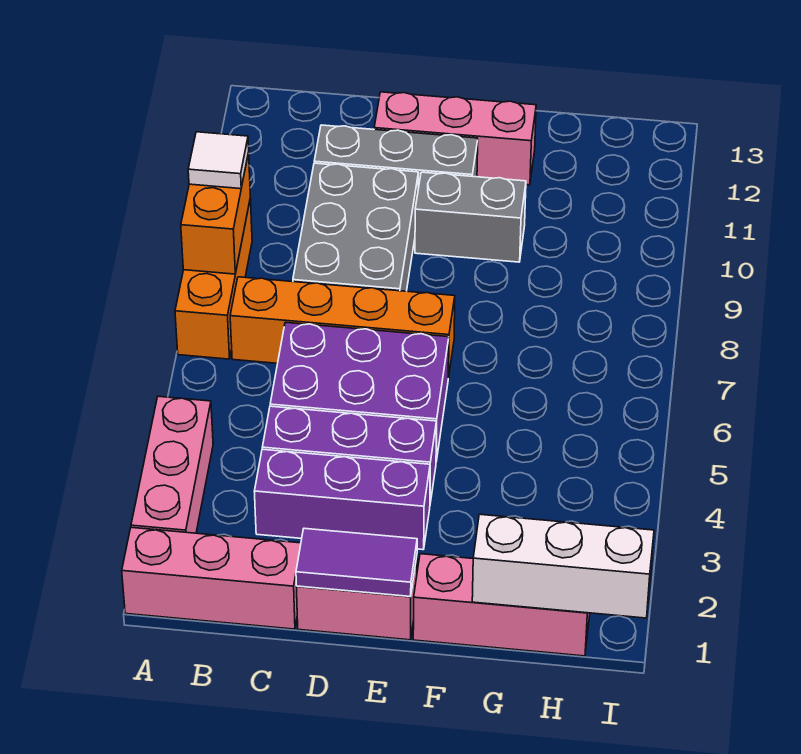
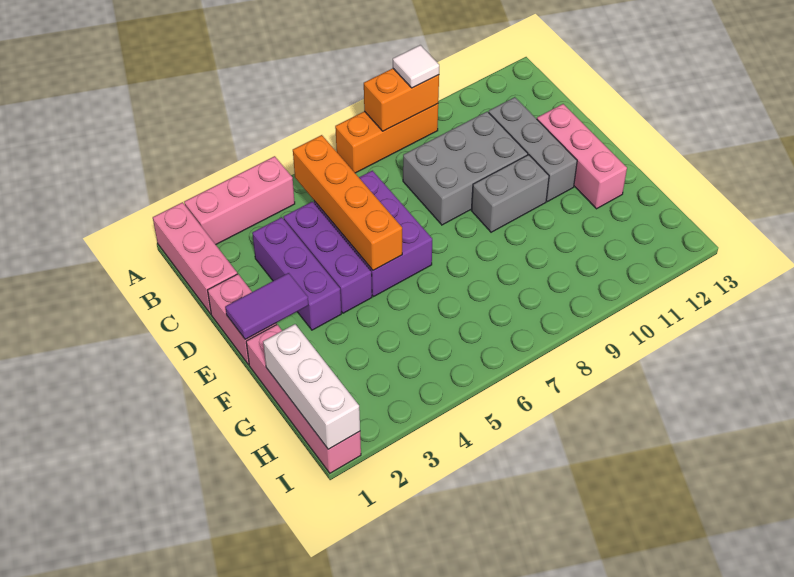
orange 1x4 brick [230,277,455,378] -> orange 1x4 brick moved to [293,135,402,270]
purple 1x2 tile [296,528,417,597] -> purple 1x2 tile turned to [225,273,308,340]
grey 1x2 brick [415,172,526,262] -> grey 1x2 brick turned to [471,155,549,232]
pink 1x3 brick [413,554,590,656] -> pink 1x4 brick [246,325,361,473]

